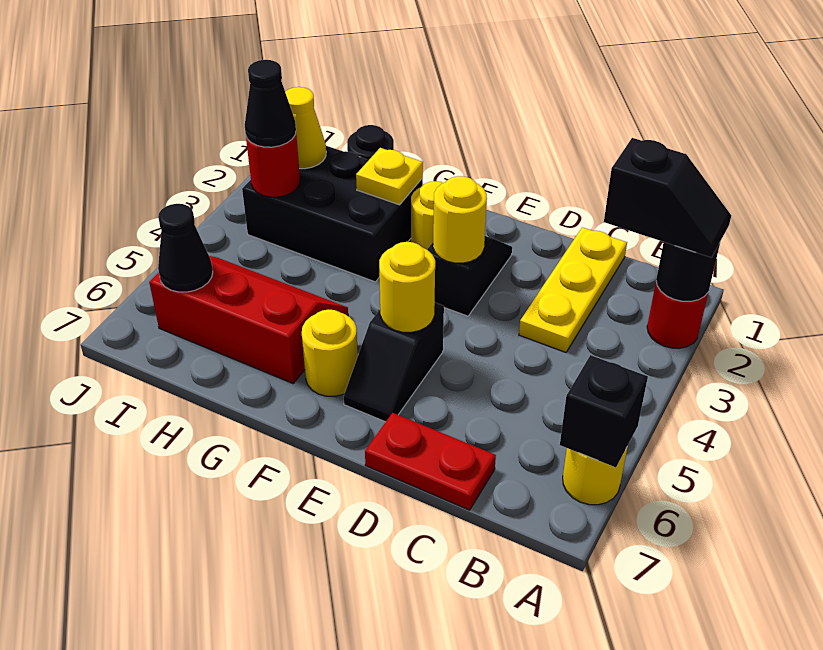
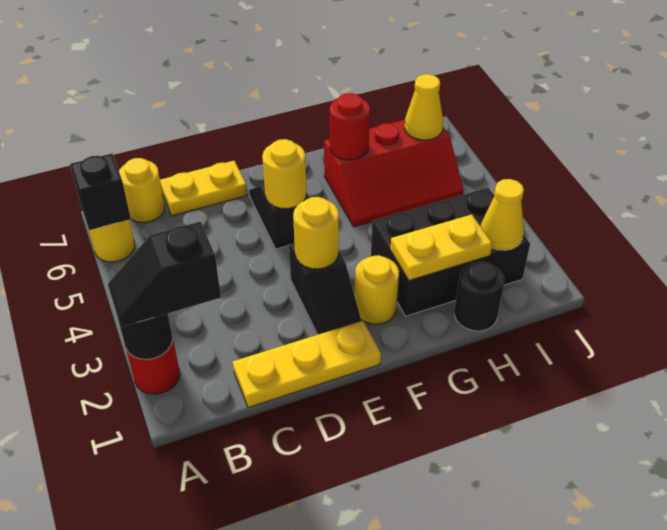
yellow 1x3 plate [519,227,627,352] -> yellow 1x3 plate turned to [233,321,381,408]
red 1x2 plate [365,413,496,510] -> yellow 1x2 plate [160,161,247,216]
yellow 1x1 round brick [302,310,358,396] -> yellow 1x1 round brick moved to [119,158,165,223]
yellow 1x1 plate [356,148,423,205] -> yellow 1x2 plate [390,215,492,280]
red 1x1 round brick [246,134,300,197] -> red 1x1 round brick moved to [330,93,370,160]
black 1x1 cone [245,60,296,147] -> none
black 1x1 cone [158,204,213,292] -> yellow 1x1 cone [405,74,443,140]

